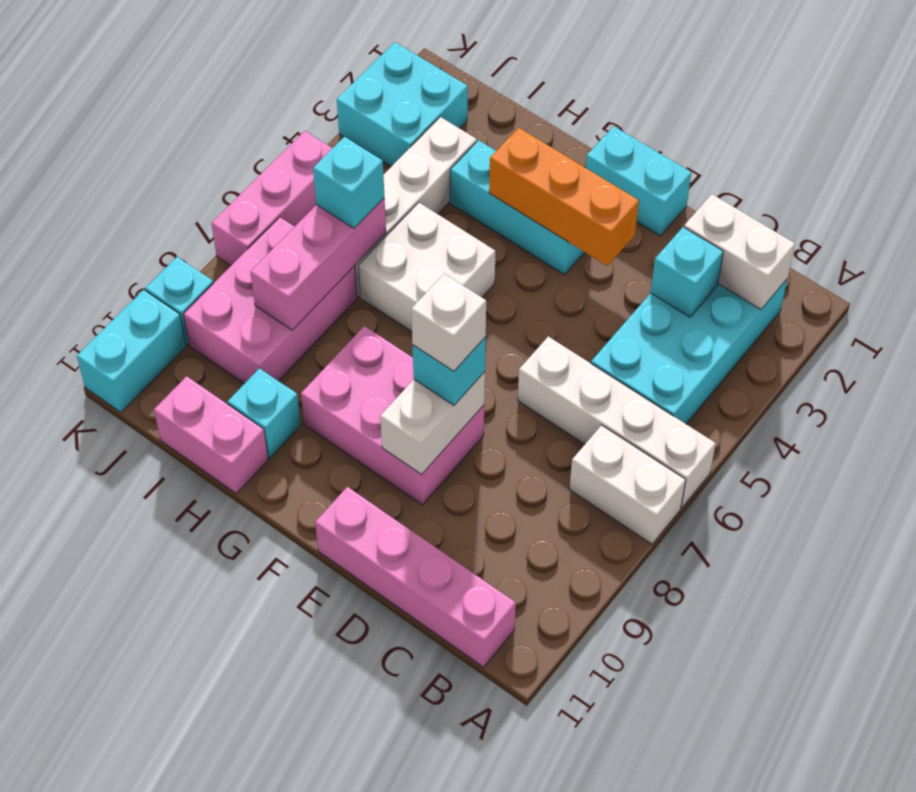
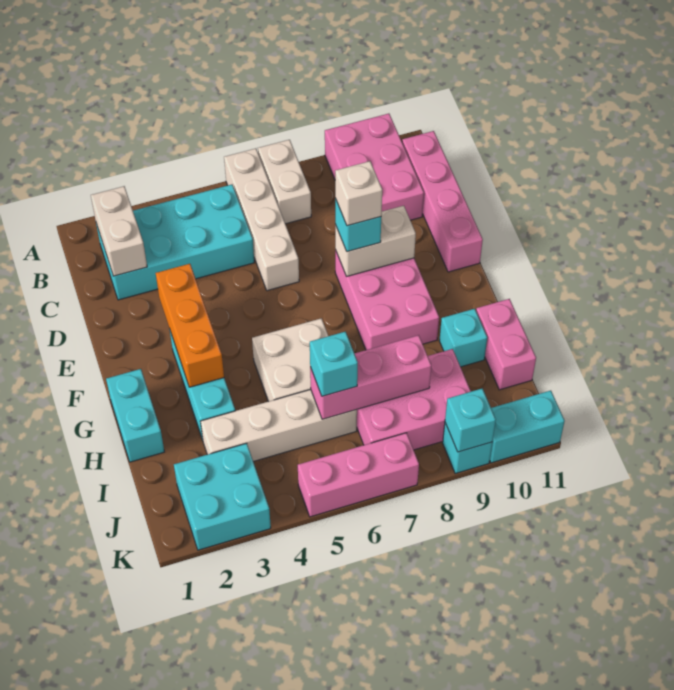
none -> pink 2x3 brick [325,114,424,220]
cyan 1x1 brick [651,227,723,317] -> cyan 1x1 brick moved to [445,388,496,452]
cyan 1x2 brick [586,126,691,236] -> cyan 1x2 brick moved to [106,369,164,462]

